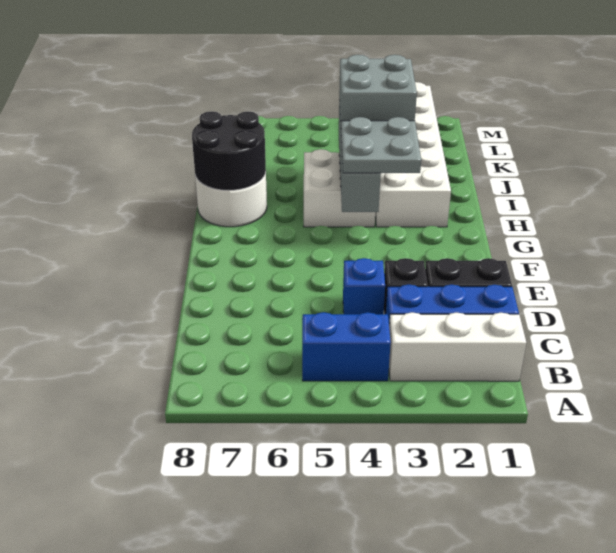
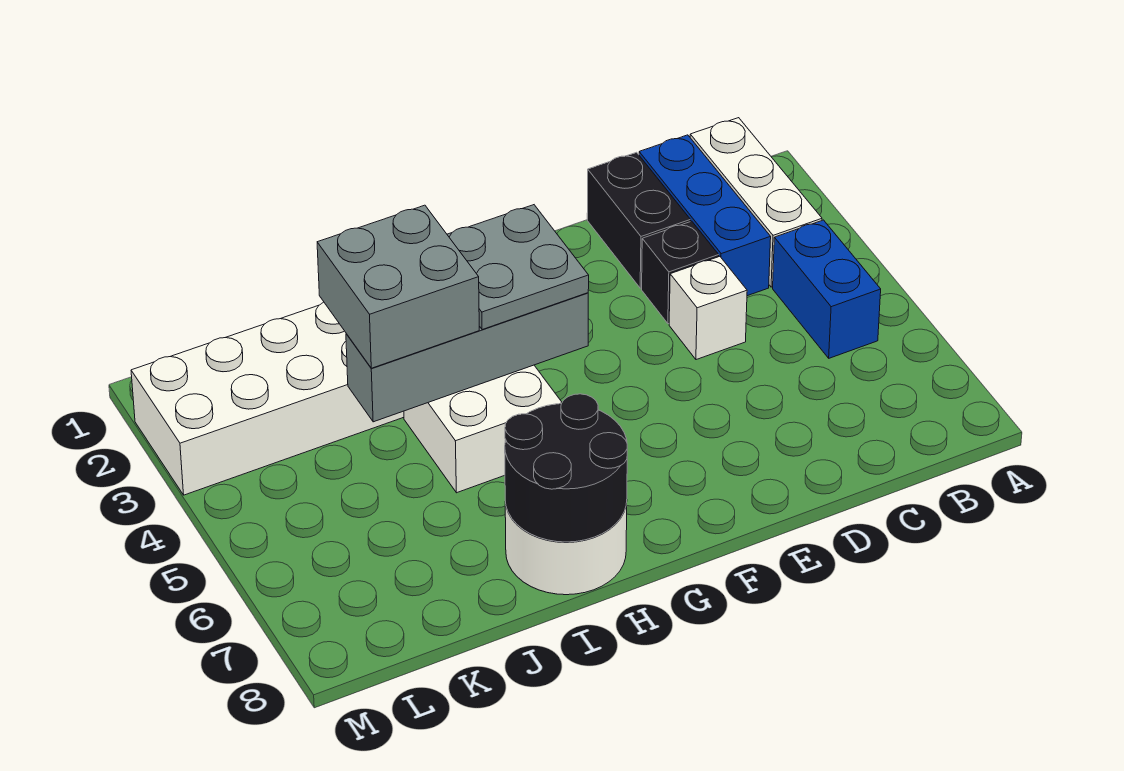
blue 1x1 brick [343,258,385,314] -> white 1x1 brick [669,256,747,360]

